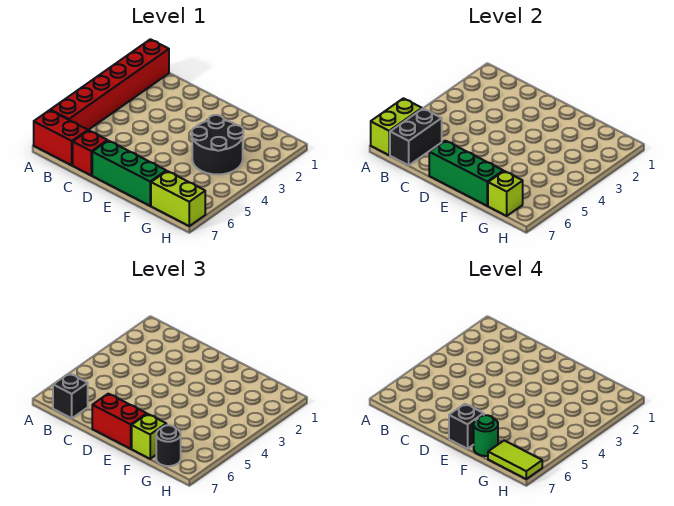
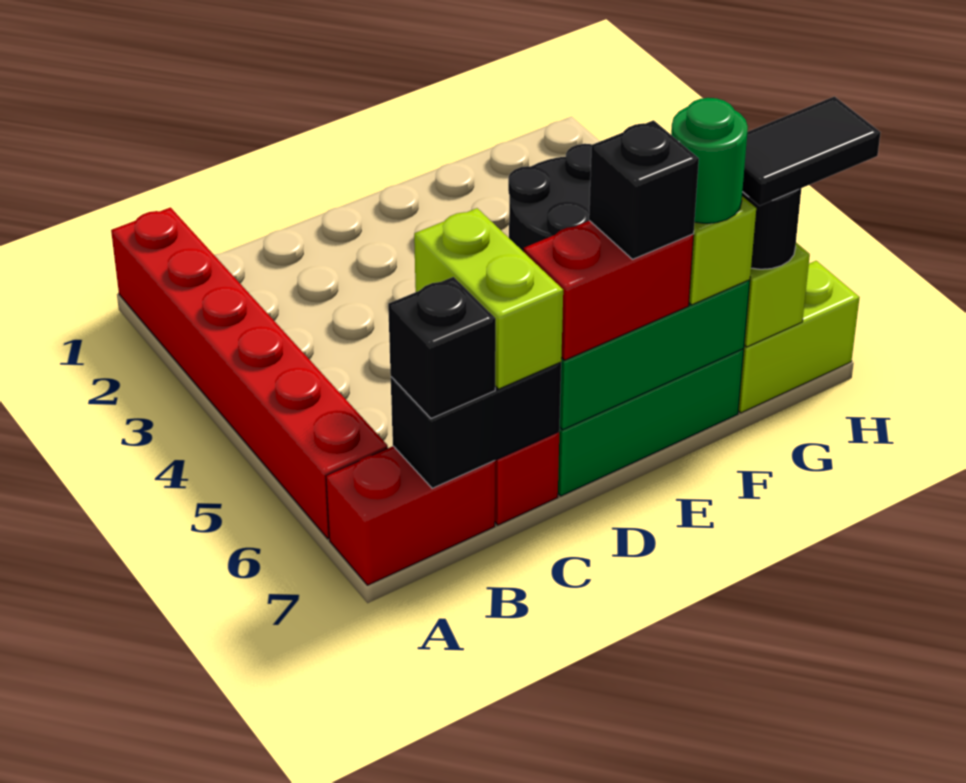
lime 1x2 brick [371,98,422,155] -> lime 1x2 brick moved to [414,208,563,389]
black 1x2 brick [390,109,442,165] -> black 1x2 brick turned to [391,362,561,488]
lime 1x2 tile [488,441,542,479] -> black 1x2 tile [742,96,881,206]

